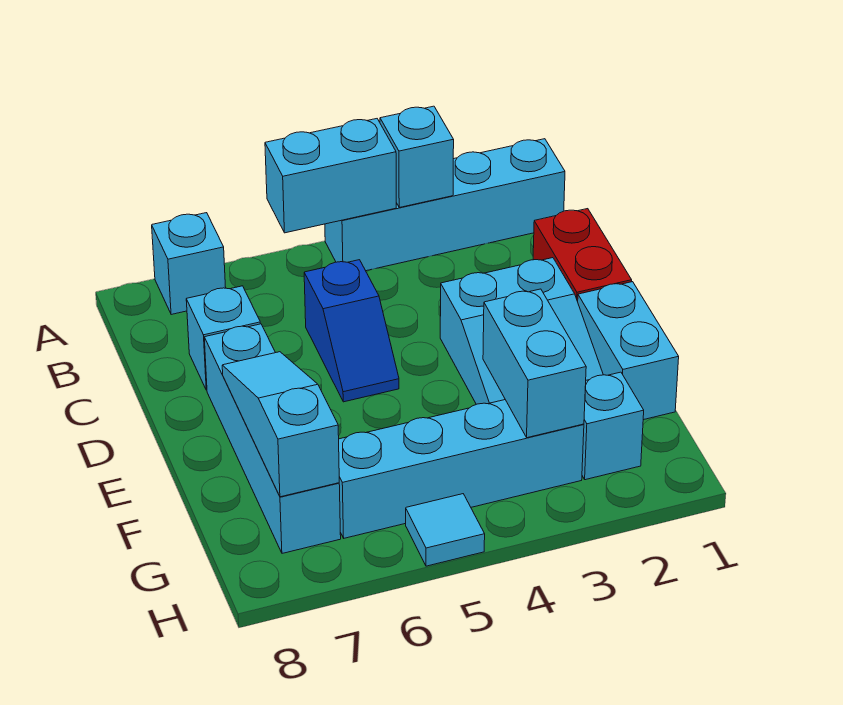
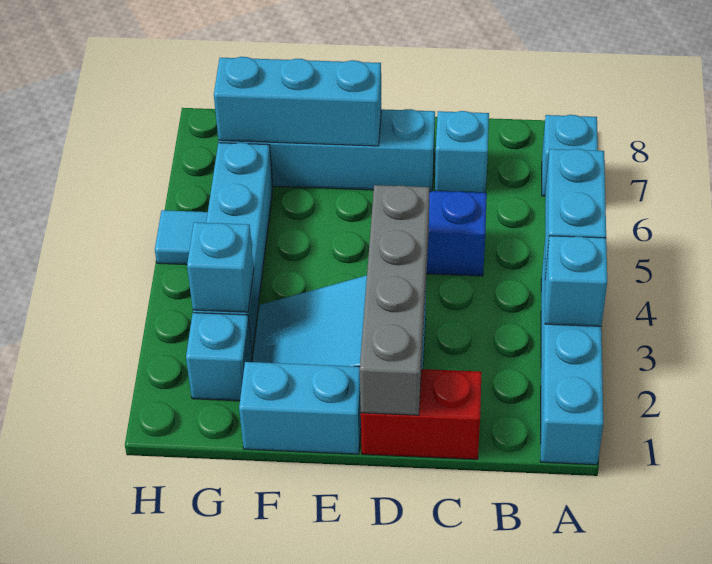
none -> grey 1x4 brick [360,185,430,415]
cyan 1x3 slope [222,352,339,497] -> cyan 1x3 brick [214,57,381,146]
cyan 1x2 brick [483,289,586,438] -> cyan 1x1 brick [187,222,254,312]

